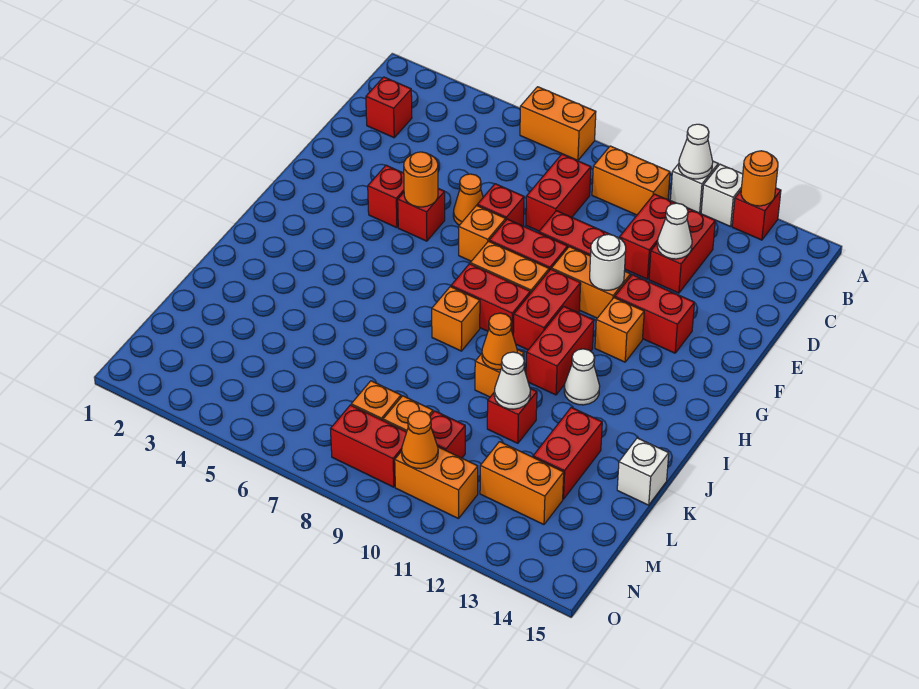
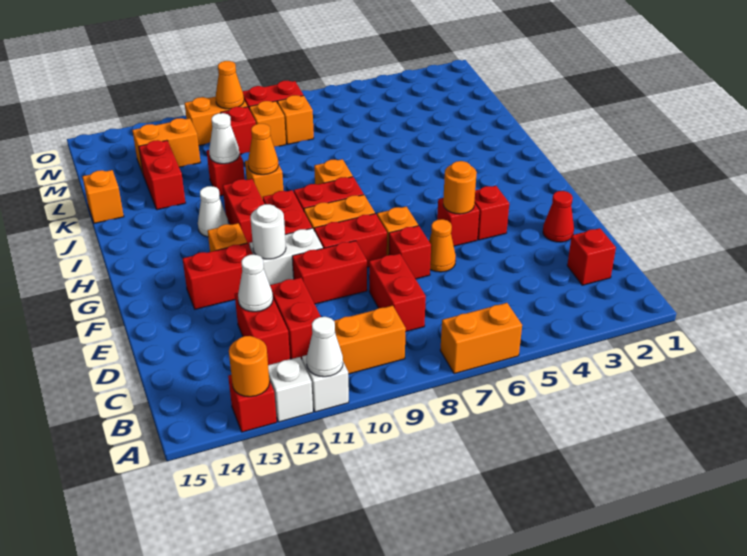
none -> red 1x1 cone [543,191,574,242]
orange 1x2 brick [552,247,631,318] -> white 1x2 brick [249,228,323,285]
white 1x1 brick [617,438,669,505] -> orange 1x1 brick [82,170,124,223]

